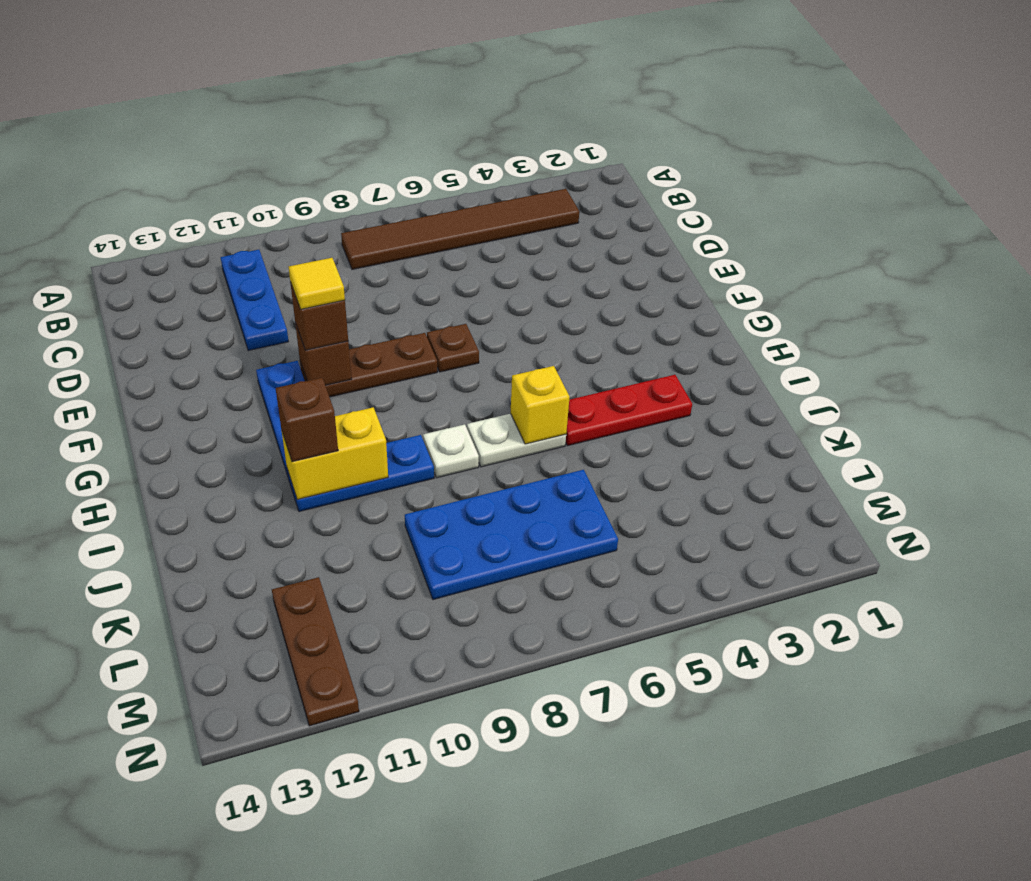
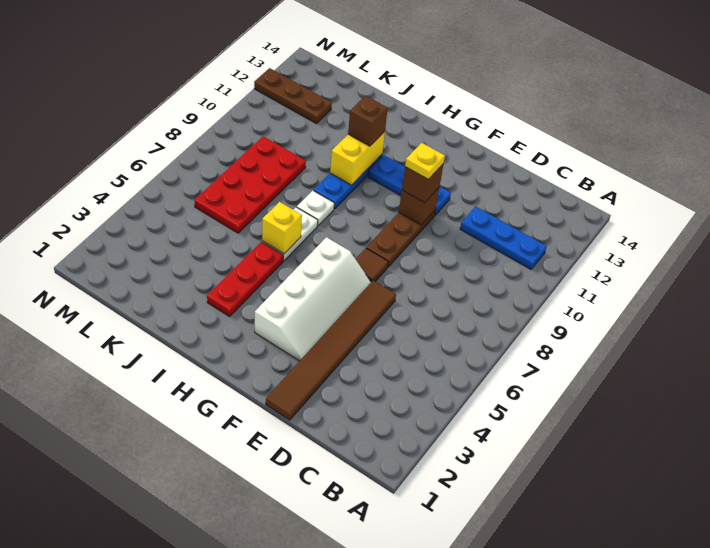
brown 1x6 tile [341,189,579,270] -> brown 1x6 tile moved to [266,281,396,420]
none -> white 2x4 slope [255,237,371,361]
brown 1x1 plate [427,324,479,372] -> brown 1x1 tile [356,248,388,282]
yellow 1x1 tile [289,258,345,309] -> yellow 1x1 plate [405,143,445,179]
blue 2x4 plate [405,470,618,600] -> red 2x4 plate [194,136,306,233]

